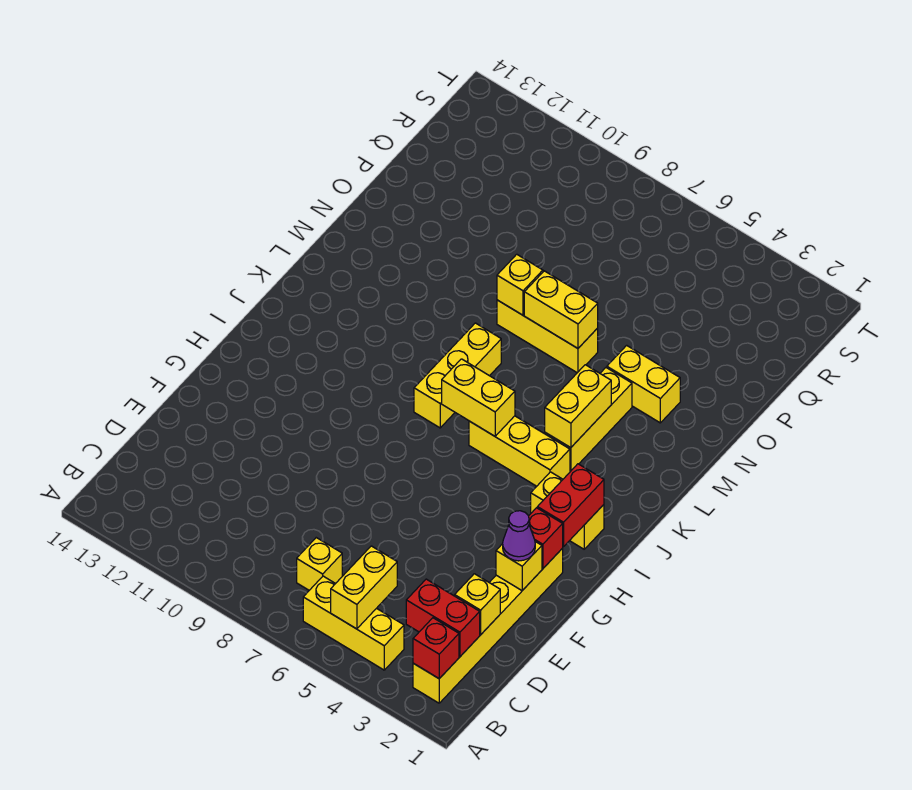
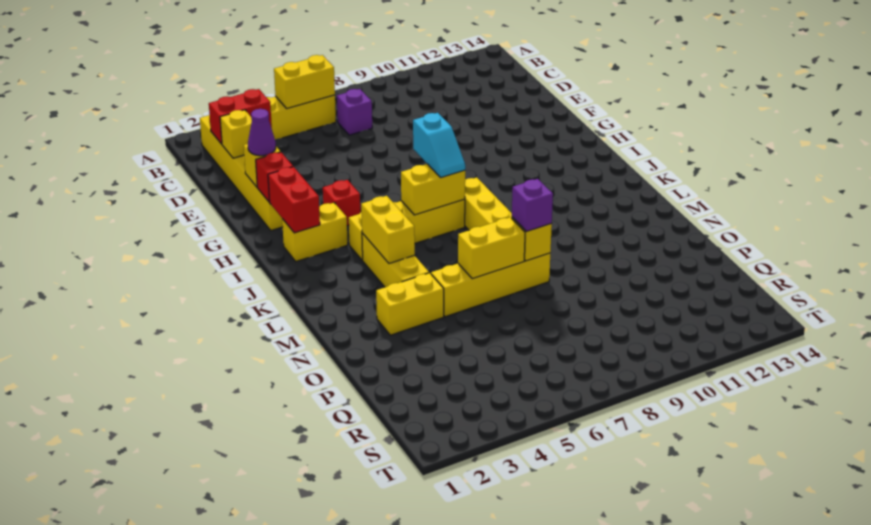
red 1x1 brick [413,618,459,679] -> red 1x1 brick moved to [323,180,360,226]
yellow 1x2 brick [331,546,397,629] -> yellow 1x2 brick turned to [274,55,335,109]
yellow 1x1 brick [297,538,342,590] -> purple 1x1 brick [337,89,372,135]
none -> cyan 1x2 slope [413,113,465,178]
yellow 1x3 brick [469,416,570,486] -> yellow 1x4 brick [349,199,465,260]
yellow 1x3 brick [497,300,598,373] -> yellow 1x4 brick [431,253,550,317]
none -> purple 1x1 brick [512,179,553,232]

